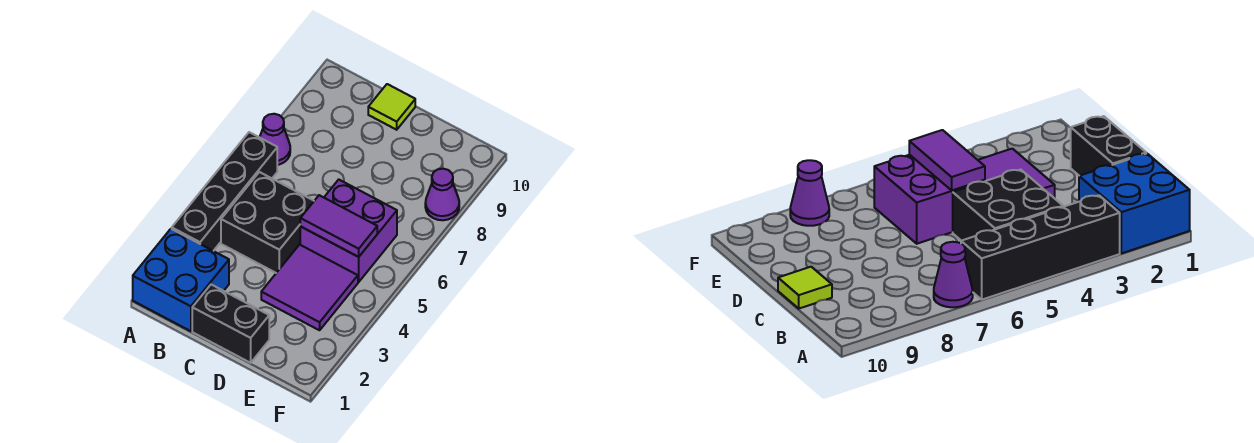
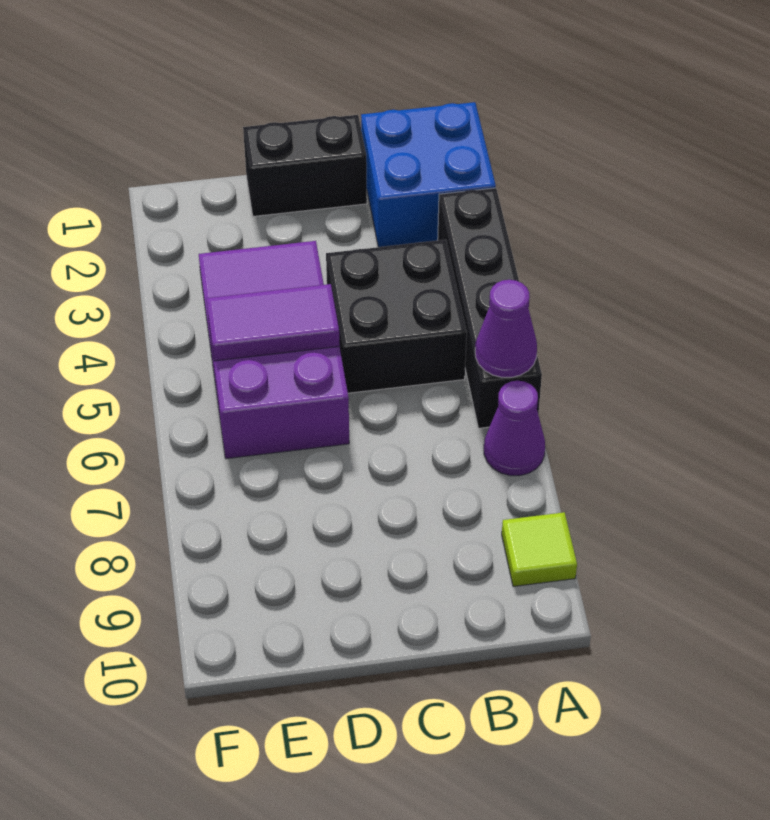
lime 1x1 tile [368,84,415,130] -> lime 1x1 tile moved to [502,512,577,586]
purple 1x1 cone [425,169,459,220] -> purple 1x1 cone moved to [475,280,537,377]

